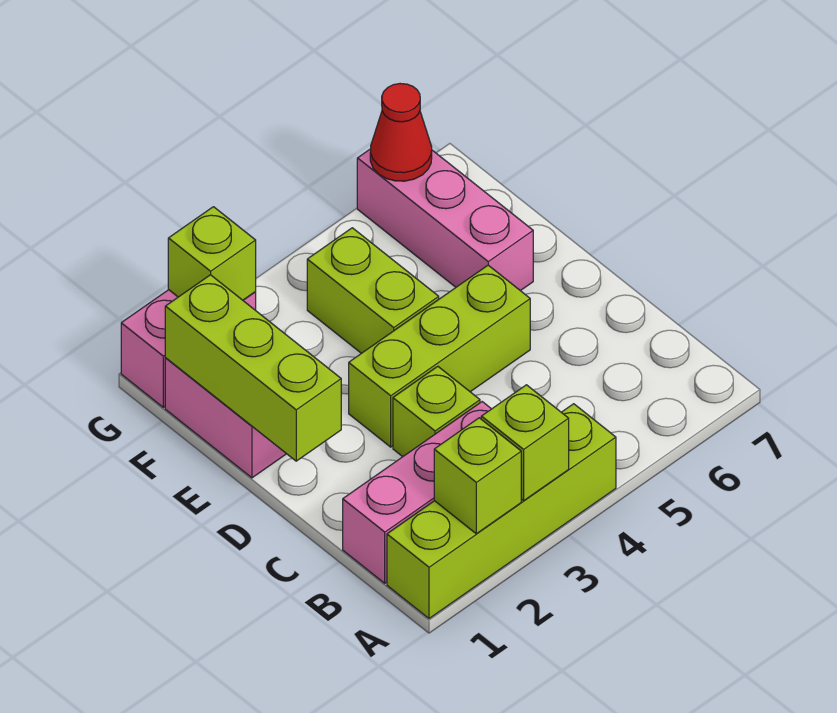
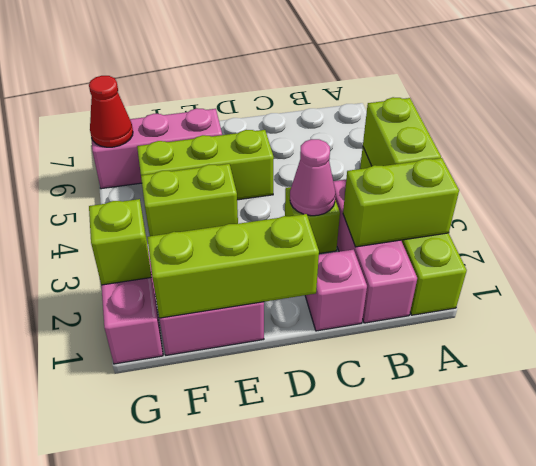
lime 1x1 brick [434,418,521,534] -> lime 1x2 brick [343,158,459,247]
lime 1x1 brick [481,385,569,501] -> lime 1x2 brick [363,97,441,166]
none -> pink 1x1 brick [305,250,367,331]
none -> pink 1x1 cone [290,139,336,216]
lime 1x3 brick [349,265,530,447] -> lime 1x3 brick turned to [137,130,274,200]

